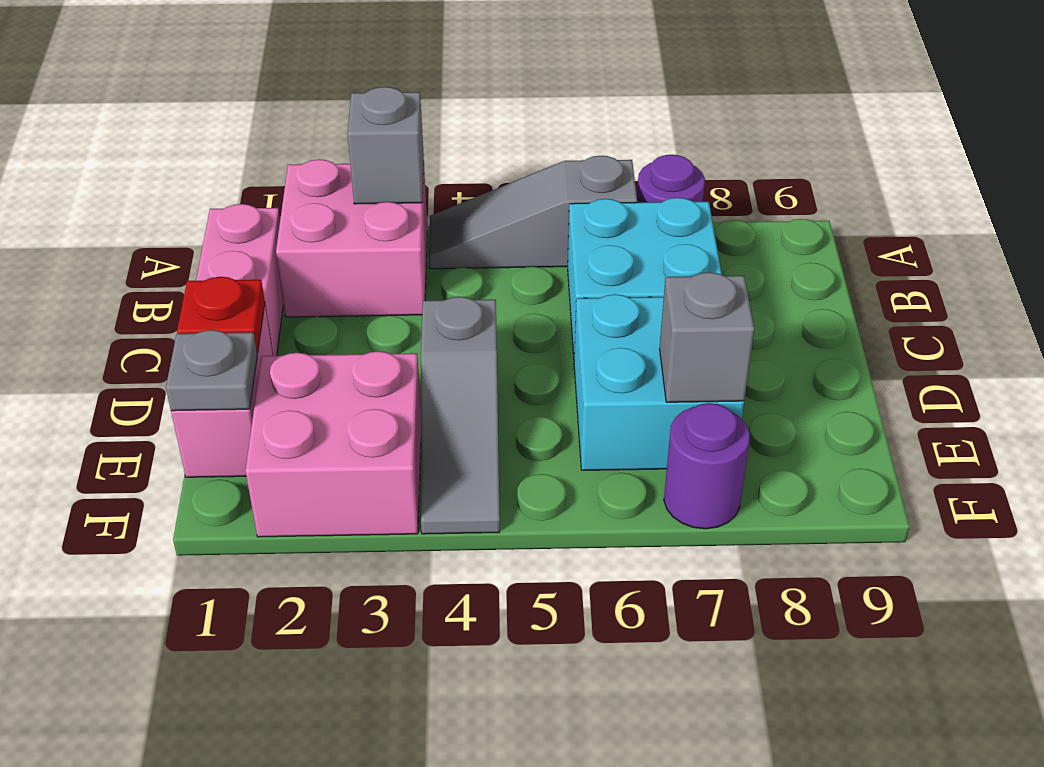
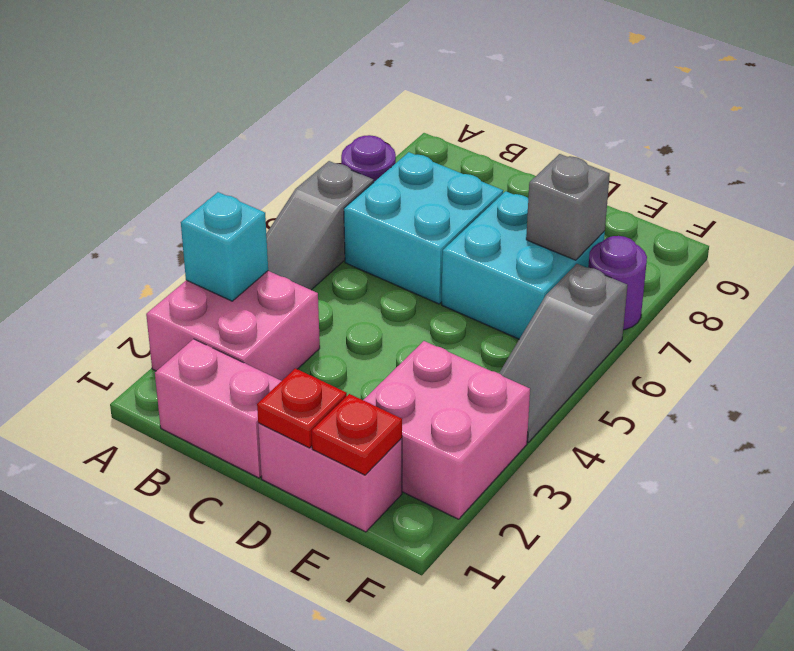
grey 1x1 brick [348,87,424,204] -> cyan 1x1 brick [181,192,268,301]
grey 1x3 slope [421,297,500,534] -> grey 1x3 slope turned to [499,264,627,443]
grey 1x1 plate [166,330,257,411] -> red 1x1 plate [312,394,402,475]

